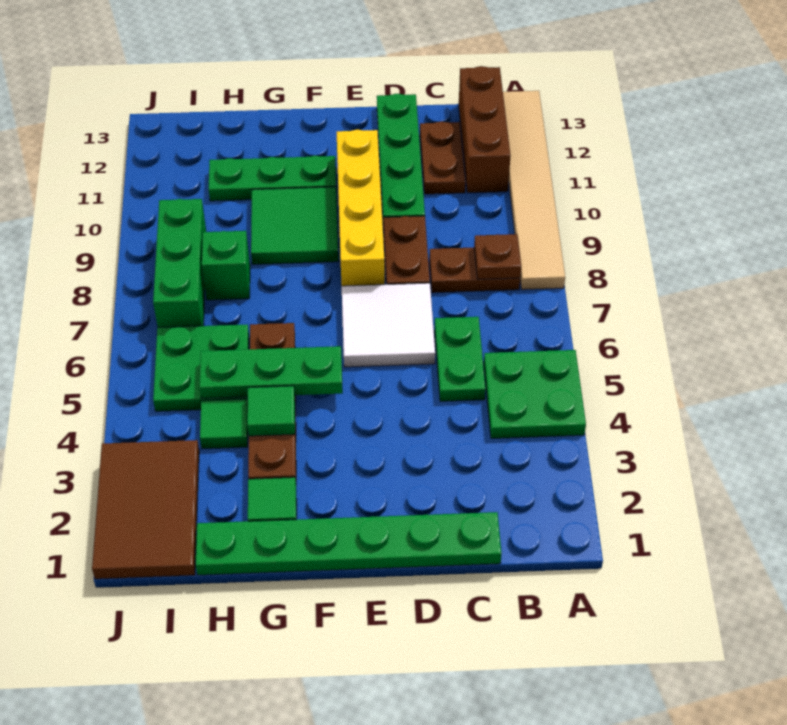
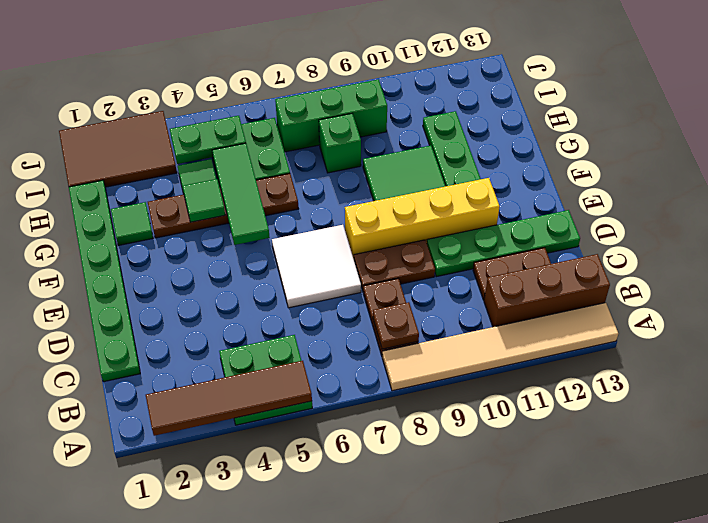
none -> brown 1x4 tile [146,361,312,436]
green 1x2 plate [435,317,486,401] -> green 1x2 plate moved to [170,116,246,164]
green 1x3 plate [199,346,343,398] -> green 1x3 tile [212,143,270,245]

